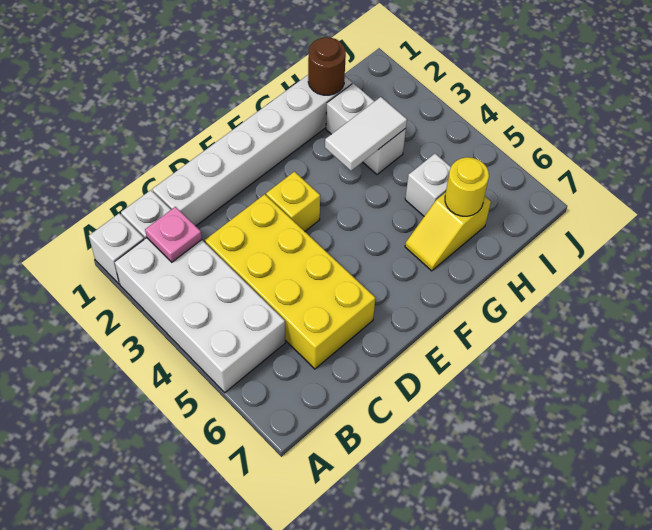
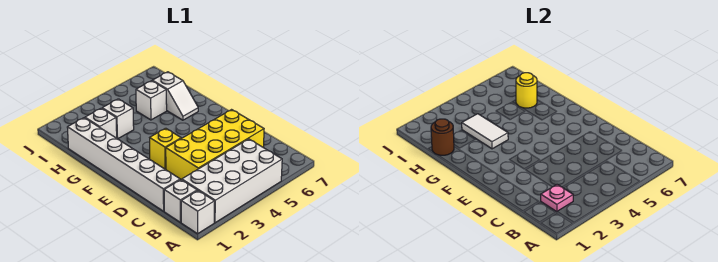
yellow 1x2 slope [405,192,491,271] -> white 1x2 slope [152,72,198,120]

